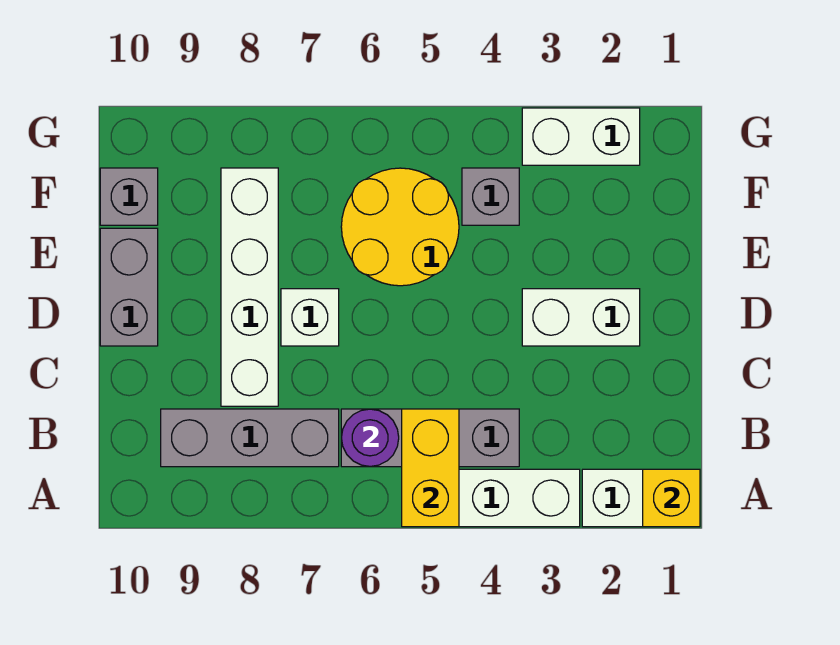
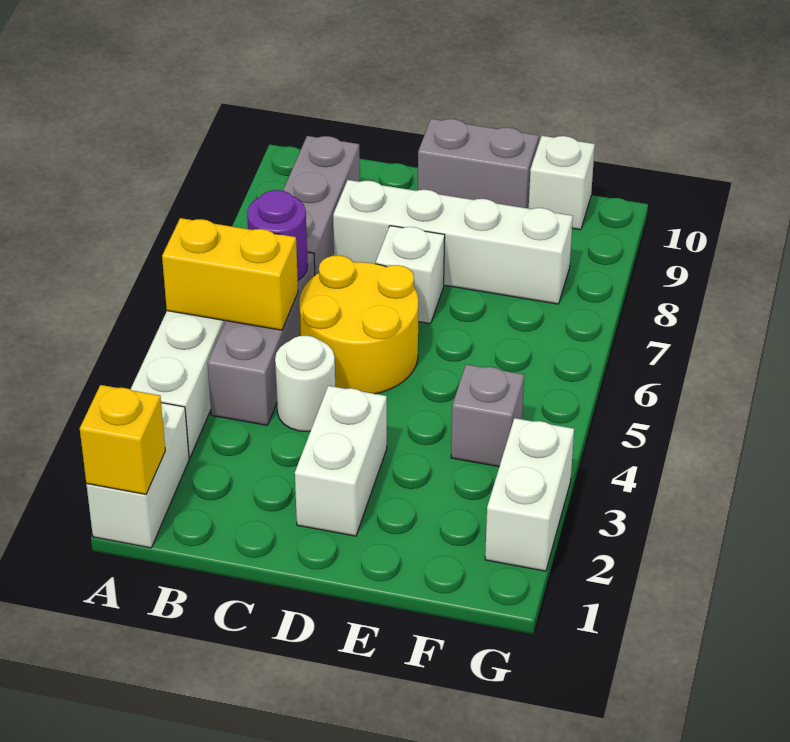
none -> white 1x1 round brick [275,335,335,432]
yellow 2x2 round brick [341,168,459,286] -> yellow 2x2 round brick moved to [299,255,418,394]
grey 1x1 brick [100,168,158,225] -> white 1x1 brick [529,136,595,230]

